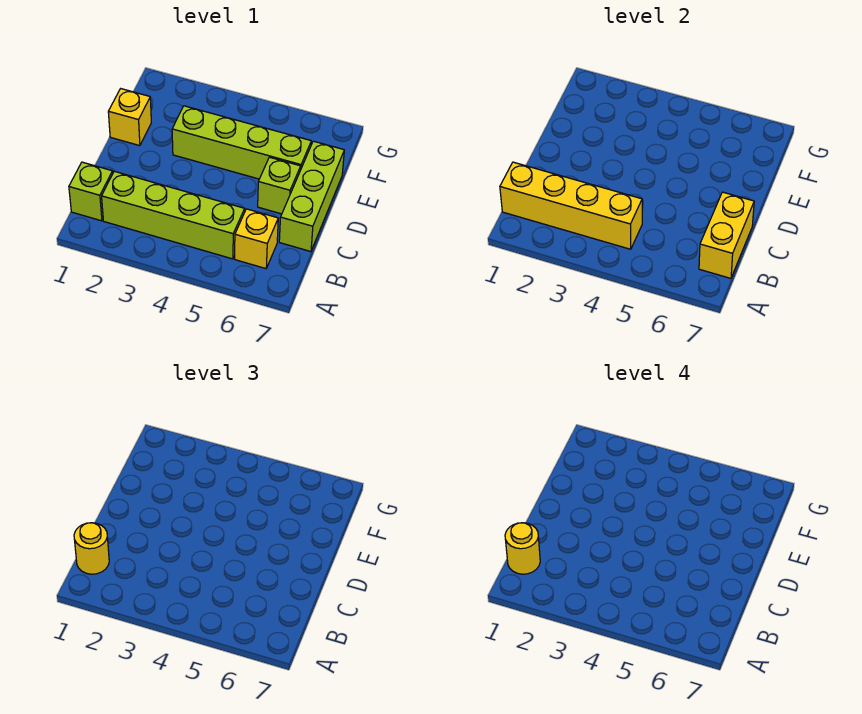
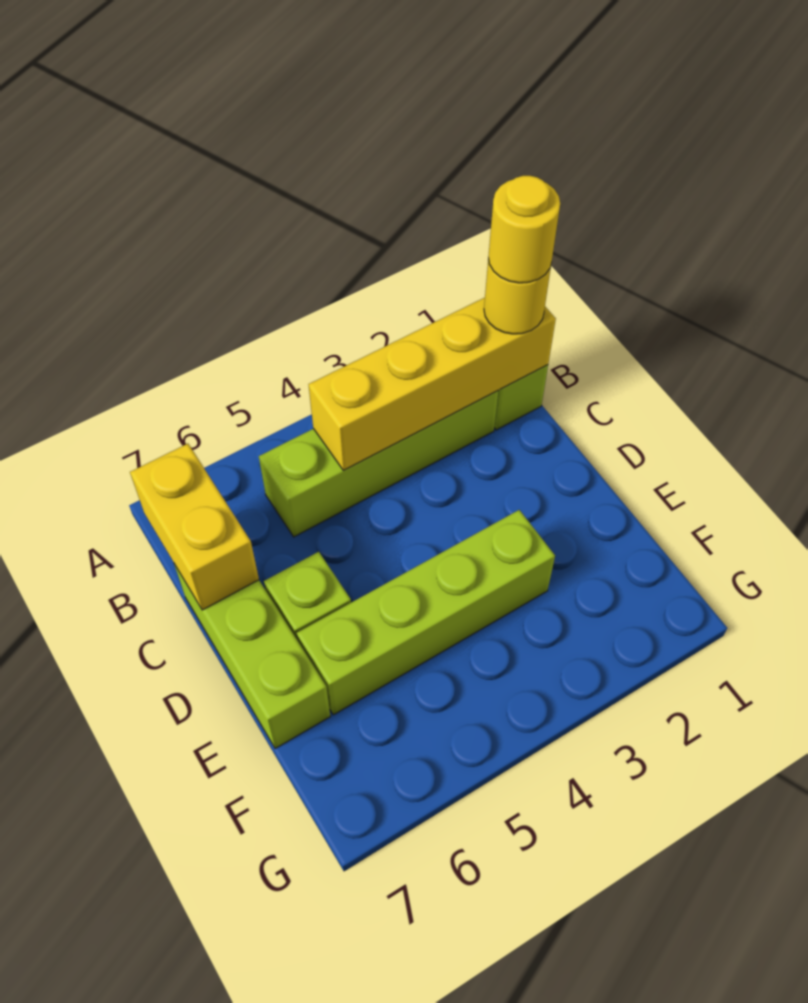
yellow 1x1 brick [235,209,278,269] -> none
yellow 1x1 brick [108,89,151,146] -> none

